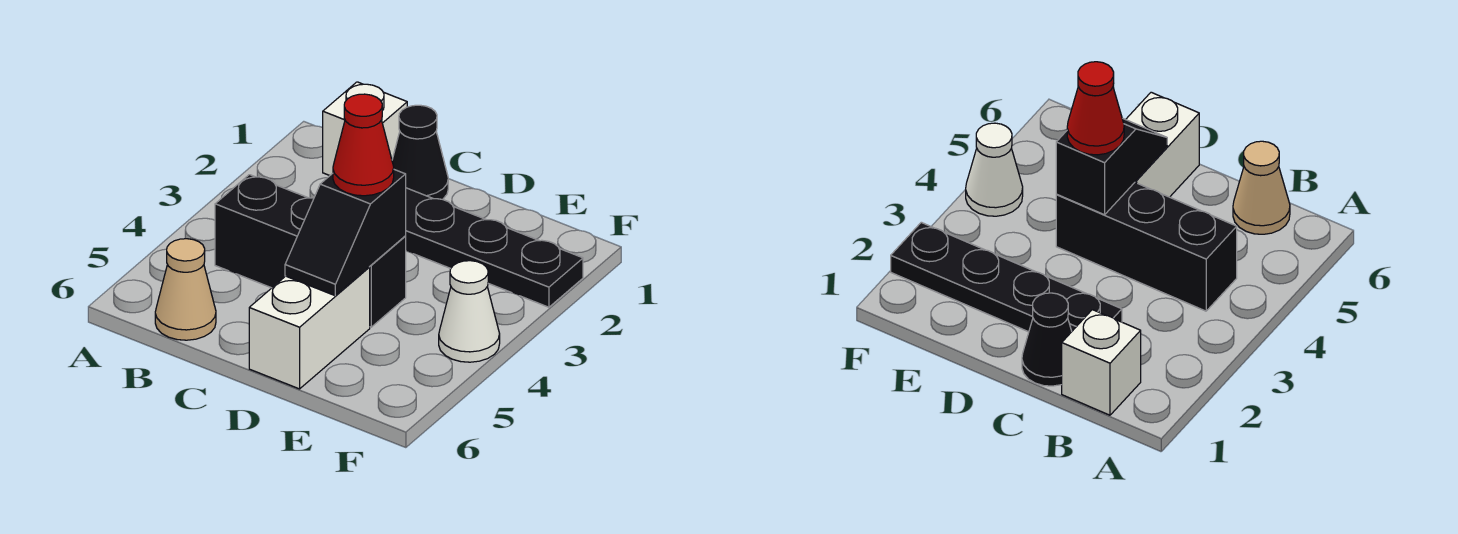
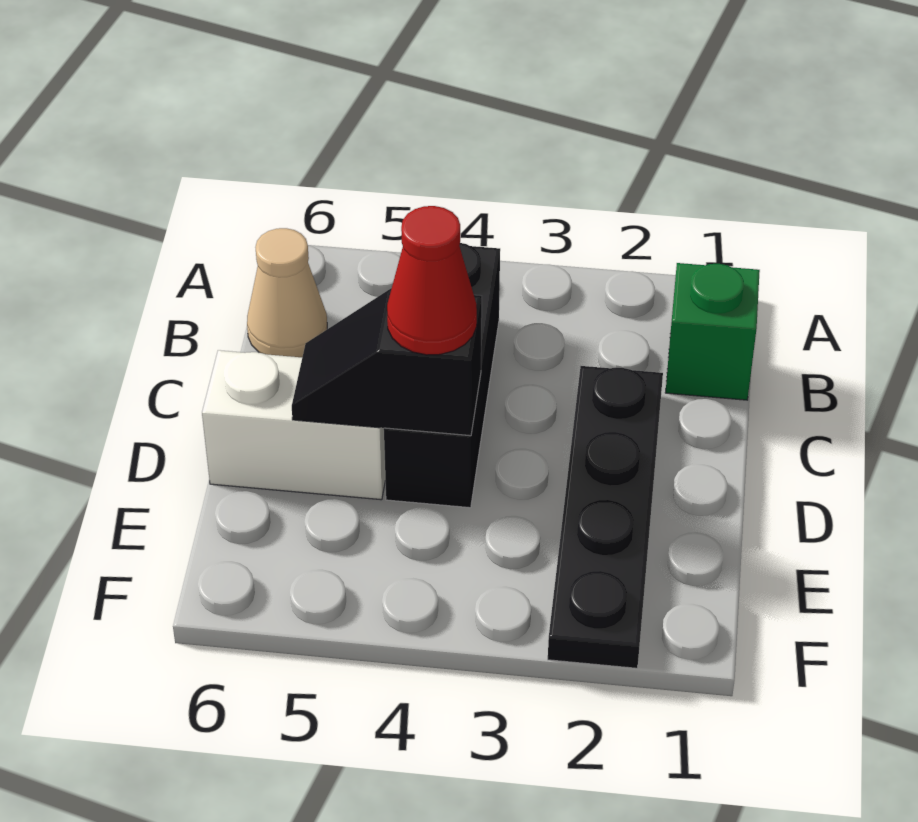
white 1x1 brick [323,82,407,176] -> green 1x1 brick [665,263,760,400]
black 1x1 cone [392,105,448,199] -> none
white 1x1 cone [439,261,500,362] -> none

